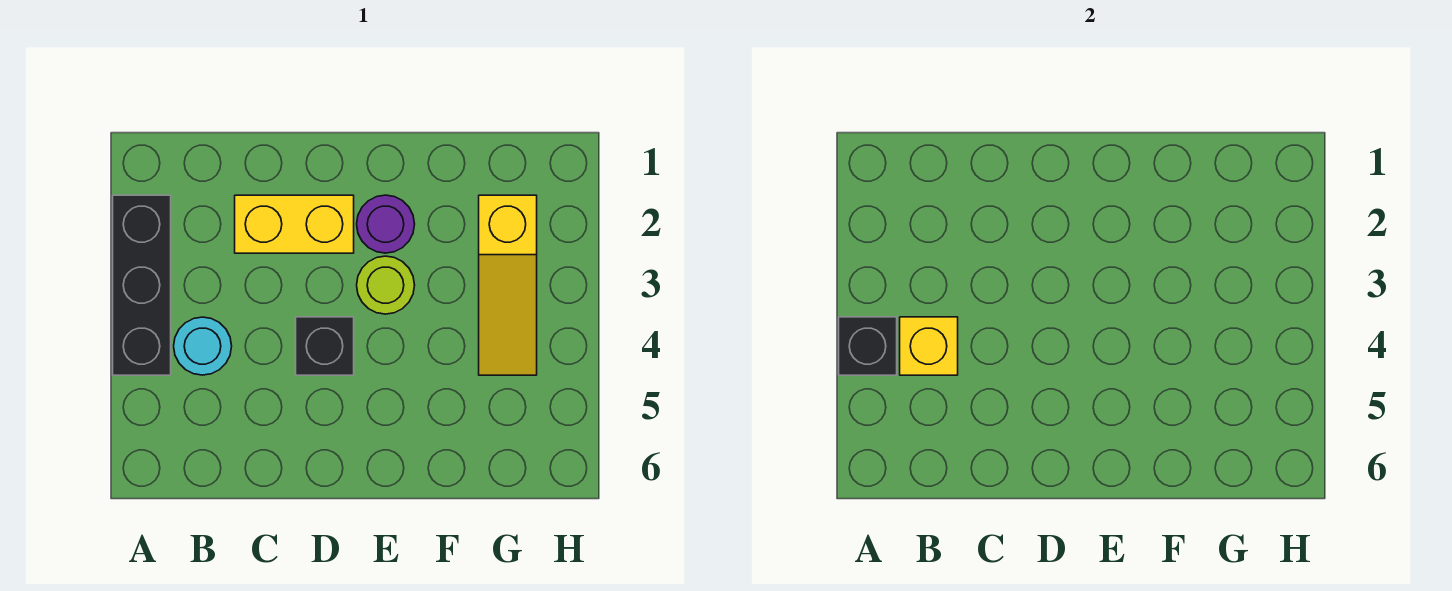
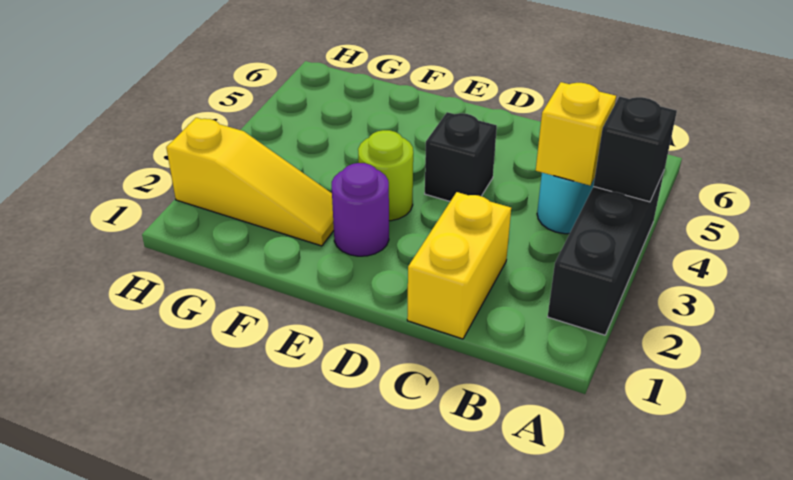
yellow 1x2 brick [235,195,354,253] -> yellow 1x2 brick turned to [407,192,511,339]
yellow 1x3 slope [479,195,537,375] -> yellow 1x3 slope turned to [166,118,334,246]

